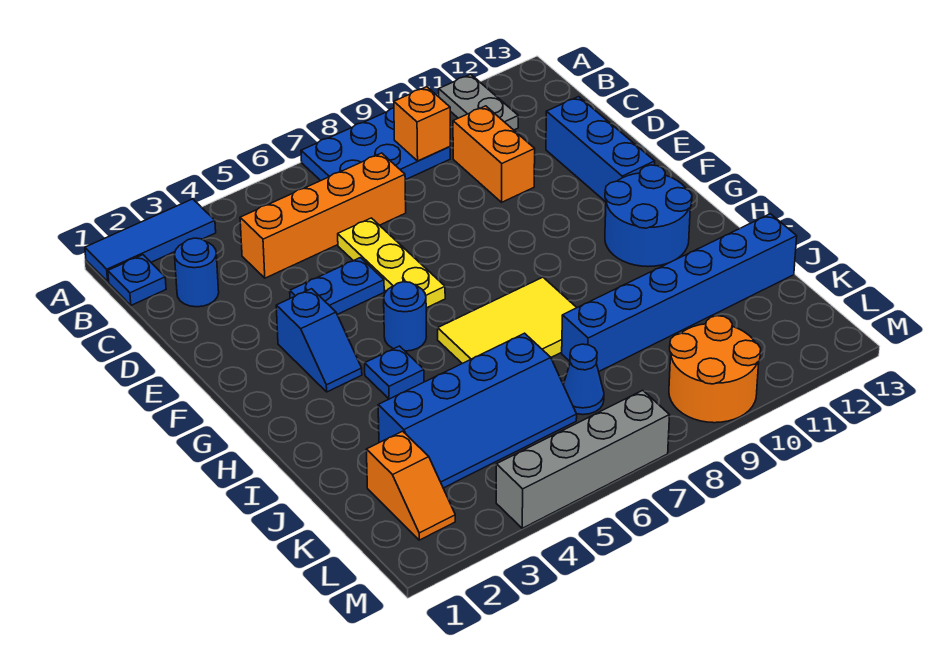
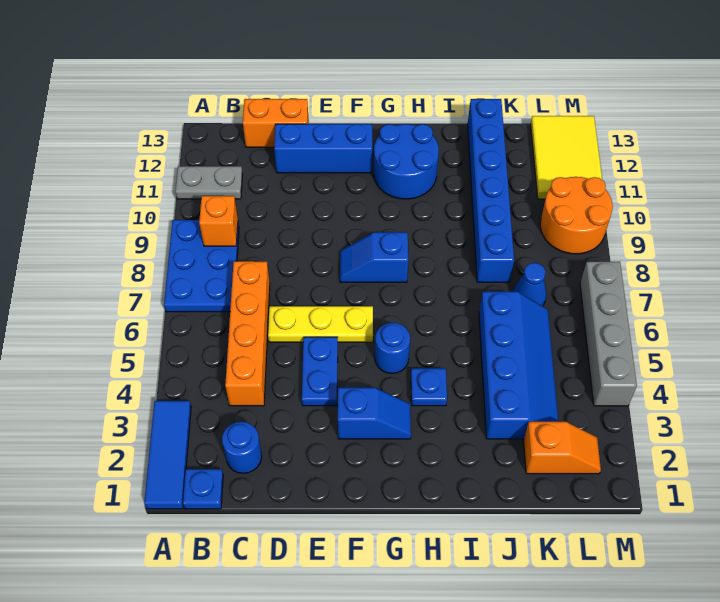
orange 1x2 brick [453,106,535,202] -> orange 1x2 brick moved to [243,99,309,147]
none -> blue 1x2 slope [340,232,408,282]
yellow 2x3 tile [438,277,577,363] -> yellow 2x3 tile moved to [531,116,602,199]

